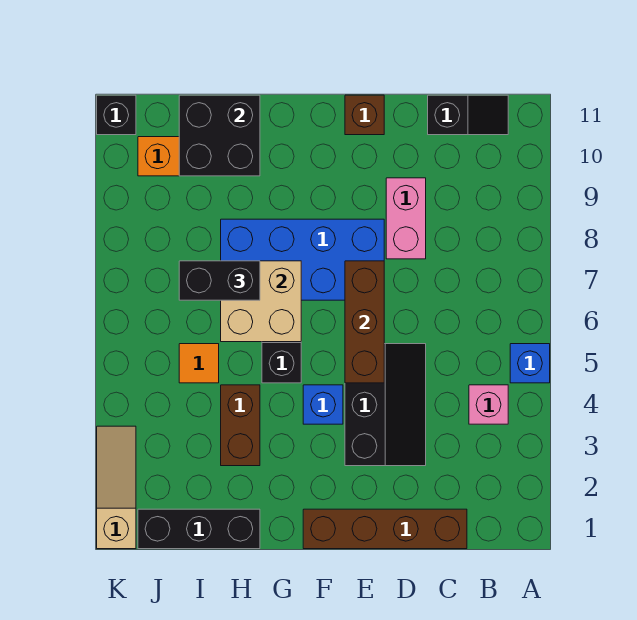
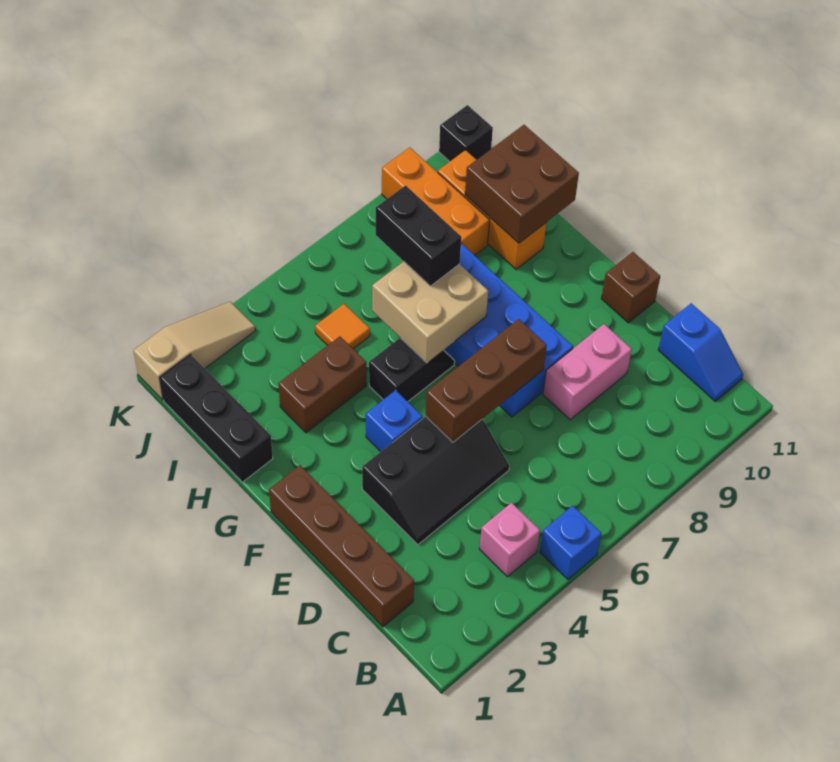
black 1x2 slope [428,95,508,135] -> blue 1x2 slope [658,303,743,401]
black 2x2 brick [179,95,260,176] -> brown 2x2 brick [465,125,579,243]
none -> orange 1x3 brick [382,148,490,255]

